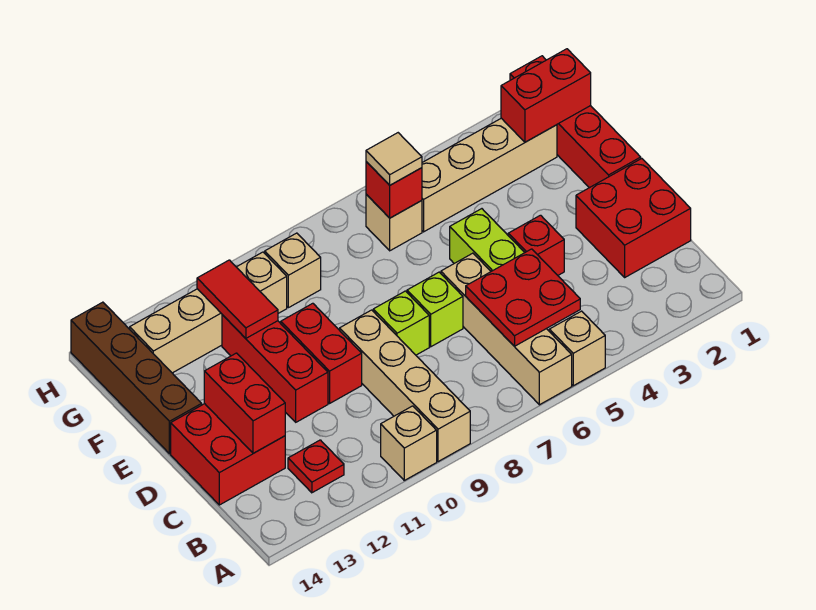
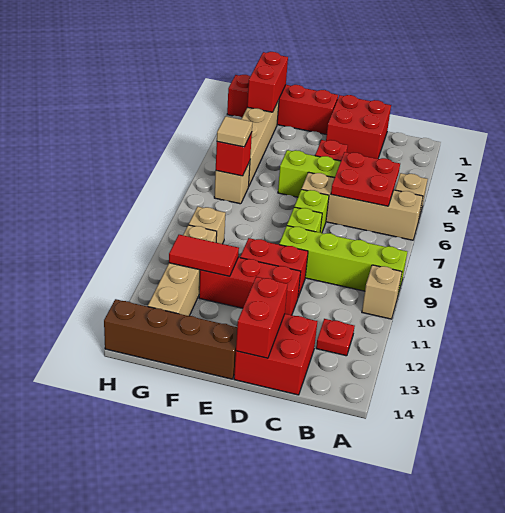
tan 1x4 brick [340,310,470,462] -> lime 1x4 brick [279,226,407,294]
red 1x2 brick [204,353,285,453] -> red 1x2 brick turned to [236,277,288,358]

